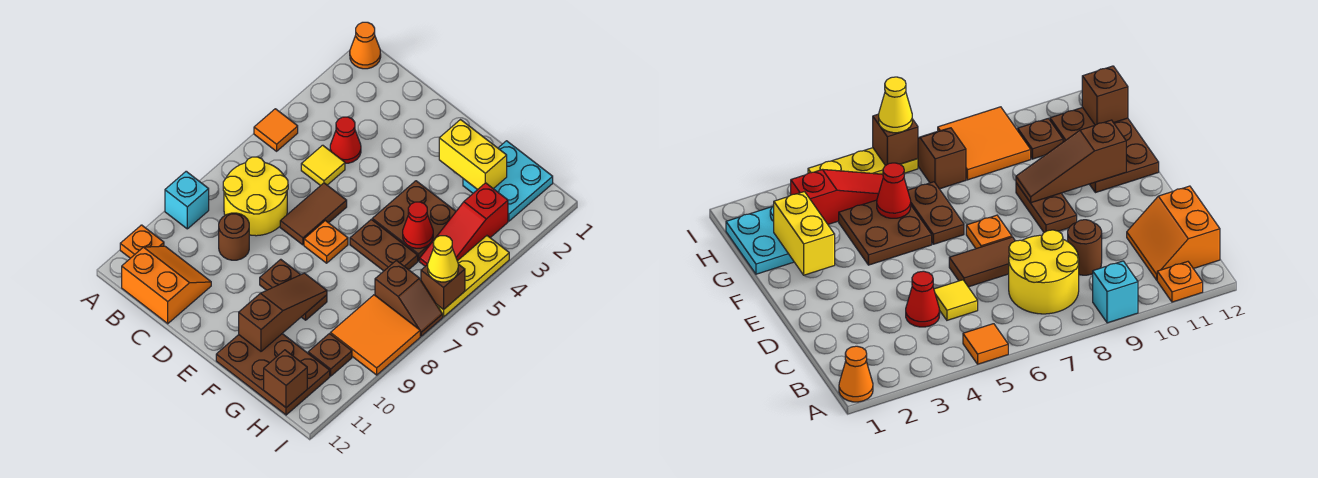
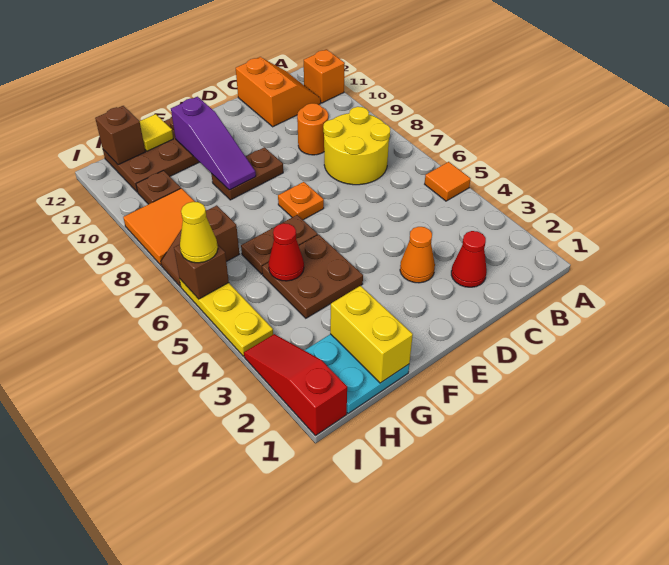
orange 1x1 cone [350,22,381,69] -> orange 1x1 cone moved to [400,227,435,283]
cyan 1x1 brick [165,171,209,229] -> none
orange 1x1 plate [120,225,164,258] -> orange 1x1 brick [304,49,345,103]
orange 2x2 slope [122,246,211,324] -> orange 2x2 slope turned to [236,57,321,127]
red 1x1 cone [330,117,361,163] -> red 1x1 cone moved to [451,231,487,287]
yellow 1x1 tile [301,145,345,186] -> yellow 1x1 tile moved to [140,114,173,151]
brown 1x1 round brick [219,213,249,260] -> orange 1x1 round brick [297,103,328,155]
brown 1x2 tile [280,183,347,245] -> none
yellow 1x2 brick [439,120,507,189] -> yellow 1x2 brick turned to [330,286,413,383]
brown 1x3 slope [239,273,327,351] -> purple 1x3 slope [171,97,256,190]
red 1x3 slope [420,183,508,266] -> red 1x3 slope moved to [244,334,347,436]

